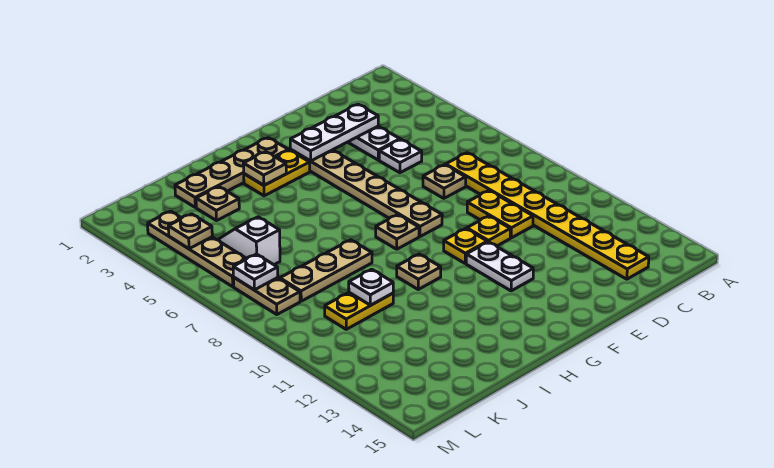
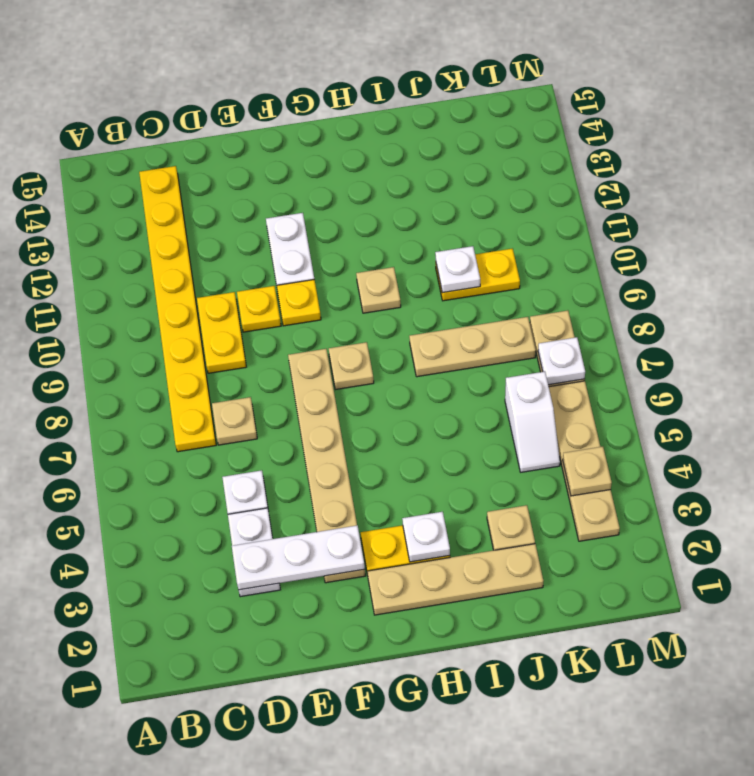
tan 1x1 plate [243,152,286,185] -> white 1x1 plate [402,512,450,562]

